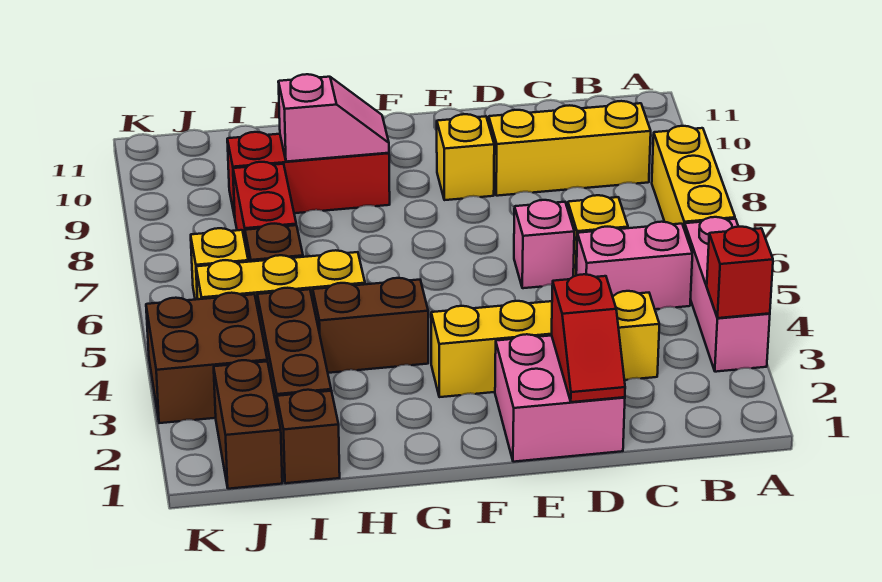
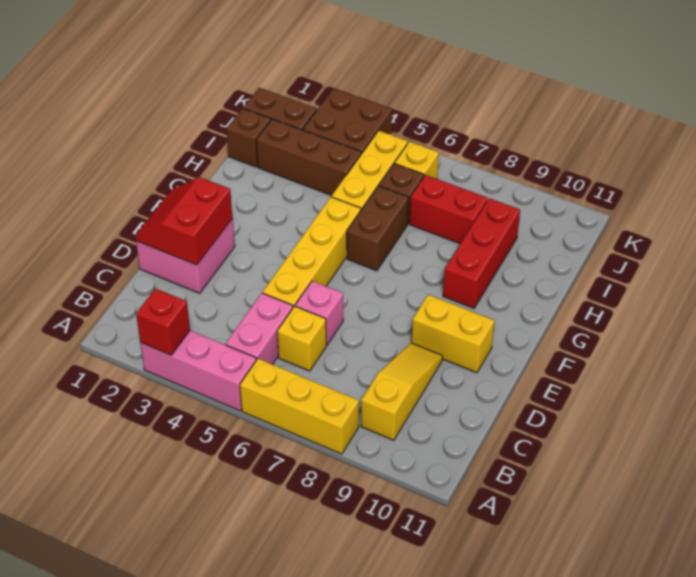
yellow 1x3 brick [489,101,651,196] -> yellow 1x3 slope [361,343,443,440]
yellow 1x4 brick [431,291,659,397] -> yellow 1x4 brick moved to [263,197,361,307]
red 1x2 slope [552,274,625,402] -> red 2x2 slope [135,177,232,265]
yellow 1x1 brick [437,114,494,200] -> yellow 1x2 brick [412,295,494,373]
brown 1x2 brick [313,278,428,373] -> brown 1x2 brick moved to [347,186,409,271]
pink 1x2 slope [278,74,389,162] -> none

